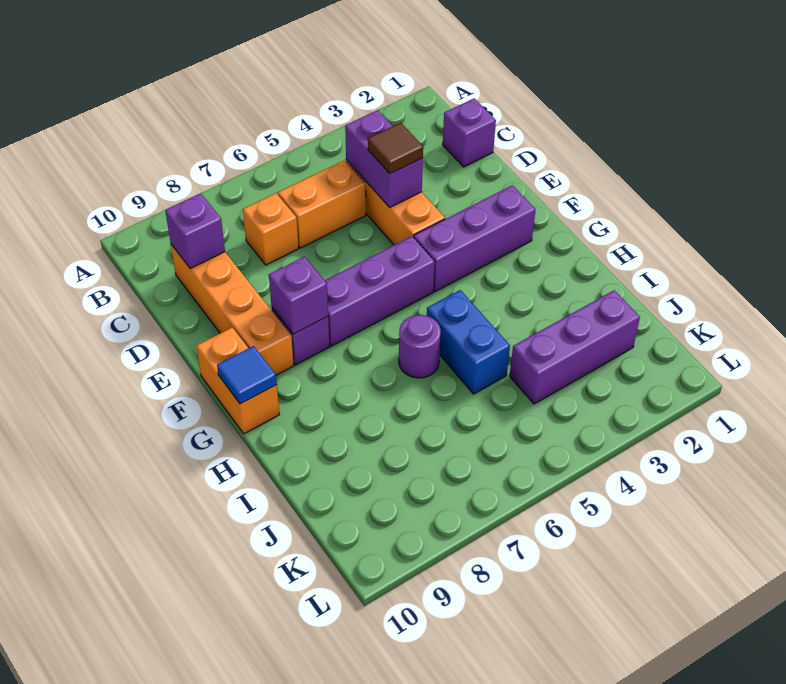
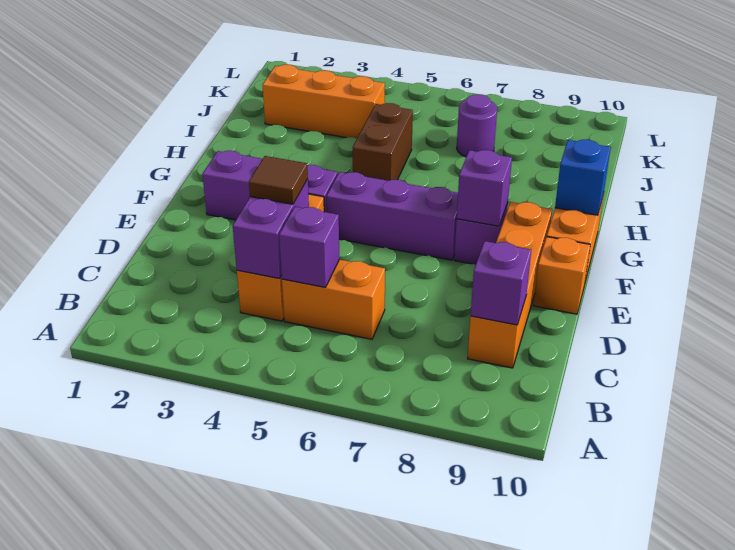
purple 1x1 brick [443,98,496,167] -> purple 1x1 brick moved to [279,207,340,287]
orange 1x1 brick [243,193,299,265] -> orange 1x1 brick moved to [534,237,590,314]
blue 1x1 tile [217,346,277,404] -> blue 1x1 brick [555,140,611,215]
blue 1x2 brick [427,290,510,394] -> brown 1x2 brick [353,103,413,181]
purple 1x1 round brick [399,315,441,378] -> purple 1x1 round brick moved to [457,95,497,157]
purple 1x3 brick [510,290,640,404] -> orange 1x3 brick [263,65,385,138]

